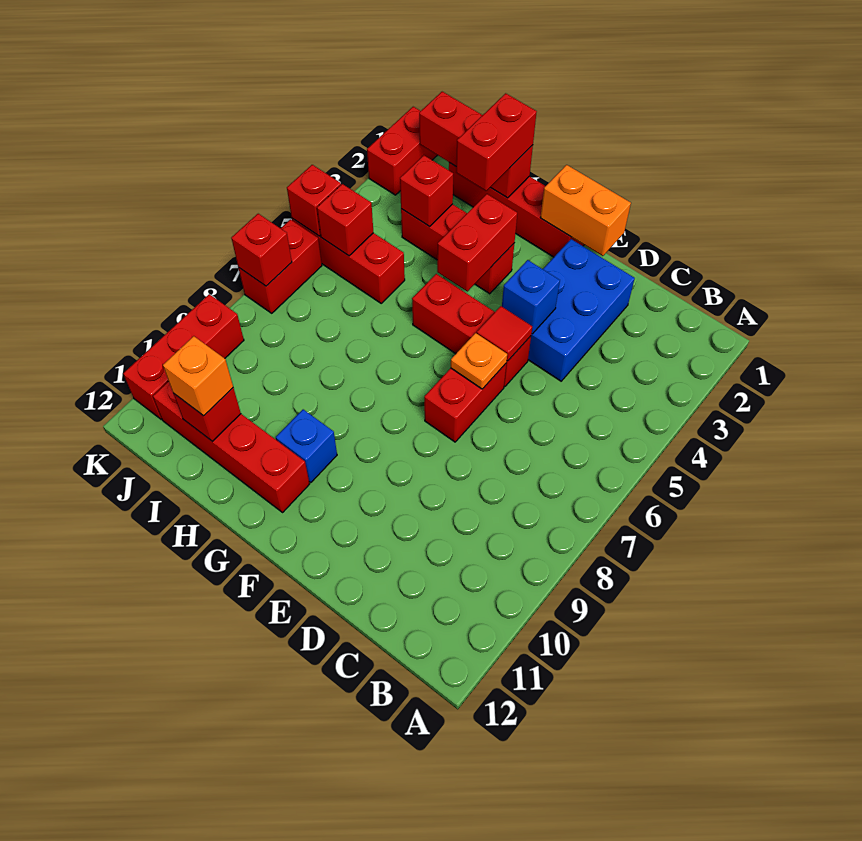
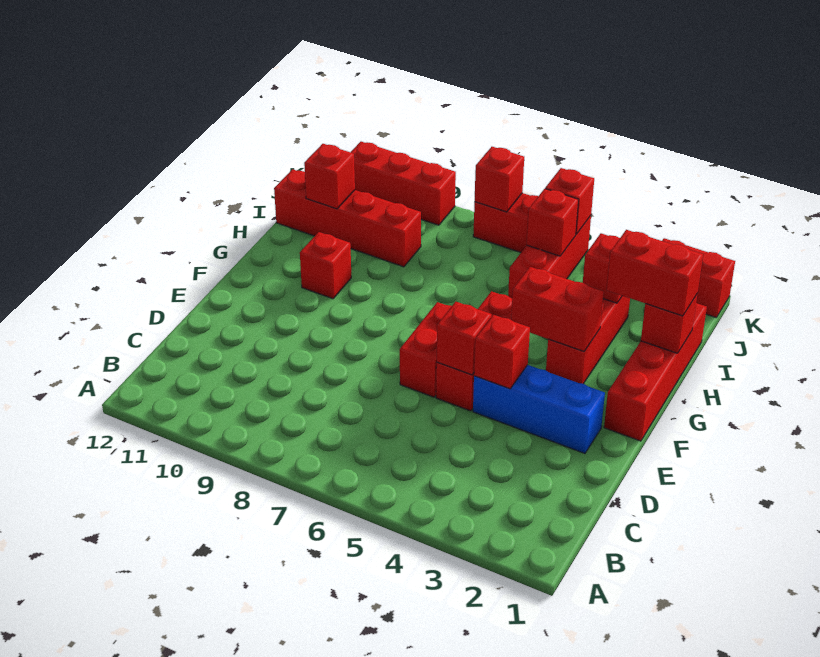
blue 2x3 brick [528,239,635,381] -> blue 1x3 brick [473,365,605,453]
orange 1x2 brick [540,165,631,256] -> none
blue 1x1 brick [502,260,560,334] -> red 1x1 brick [474,315,530,389]
red 1x1 tile [477,306,532,361] -> red 1x1 brick [437,302,492,375]
red 1x2 brick [424,364,506,442] -> red 1x2 brick turned to [400,302,452,397]
orange 1x1 plate [451,333,507,389] -> none
blue 1x1 brick [276,409,337,483] -> red 1x1 brick [300,232,351,299]
red 1x4 brick [153,381,309,512] -> red 1x4 brick turned to [274,169,421,267]
red 1x3 brick [419,92,533,198] -> red 1x1 brick [641,295,697,353]
orange 1x1 brick [163,336,233,416] -> none

